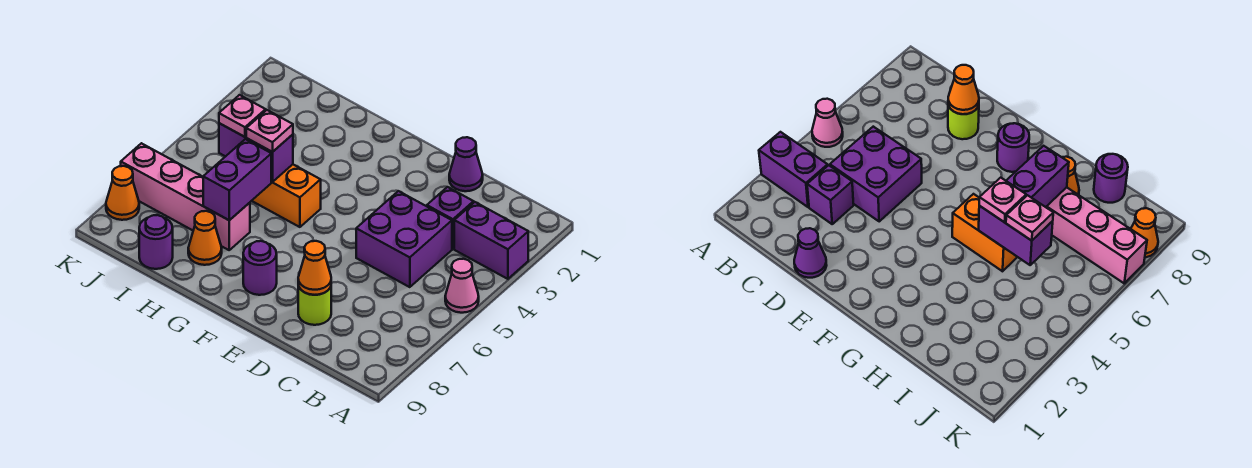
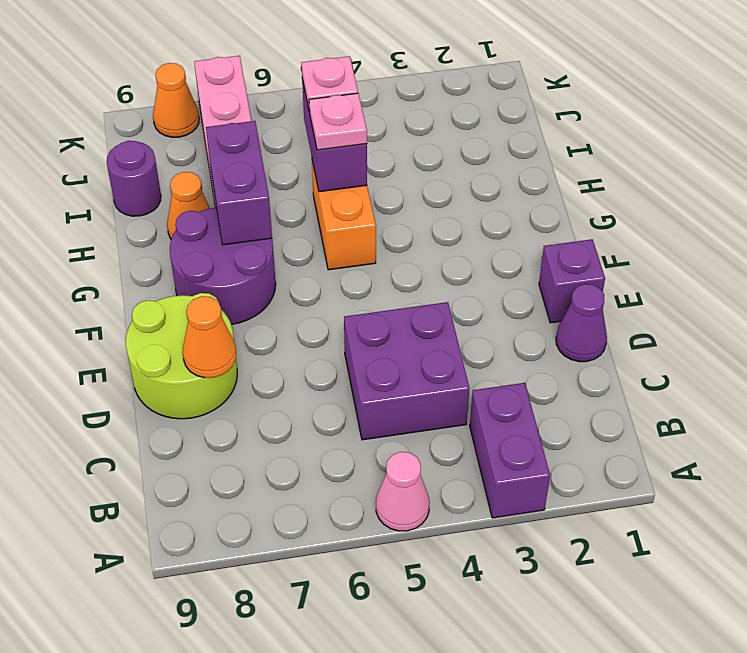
purple 1x1 brick [427,187,474,249] -> purple 1x1 brick moved to [539,239,605,323]
lime 1x1 round brick [298,285,331,325] -> lime 2x2 round brick [126,293,237,419]
purple 1x1 round brick [243,241,277,295] -> purple 2x2 round brick [170,207,276,324]
purple 1x2 brick [203,139,271,220] -> purple 1x2 brick turned to [206,121,272,245]

